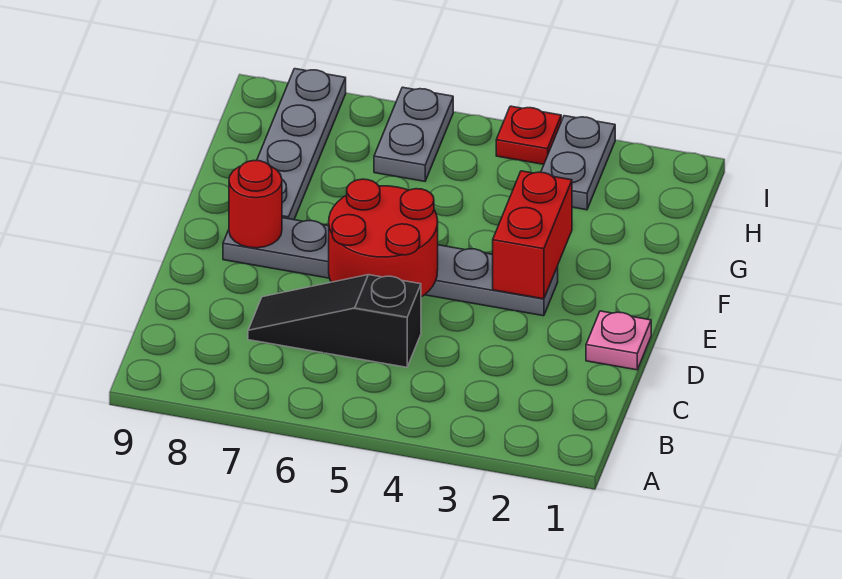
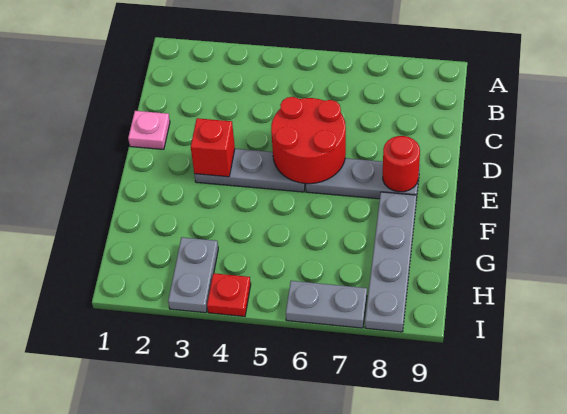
black 1x3 slope [248,275,421,367] -> none
red 1x2 brick [493,171,572,299] -> red 1x1 brick [191,118,235,177]
grey 1x2 plate [374,87,453,181] -> grey 1x2 plate turned to [286,281,367,328]

